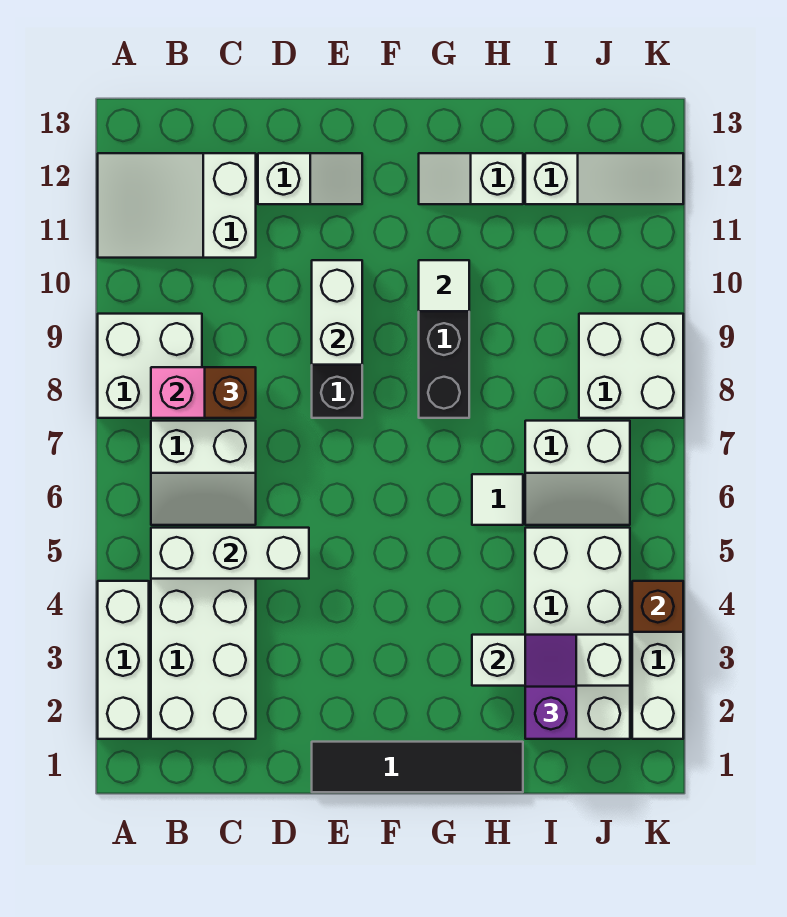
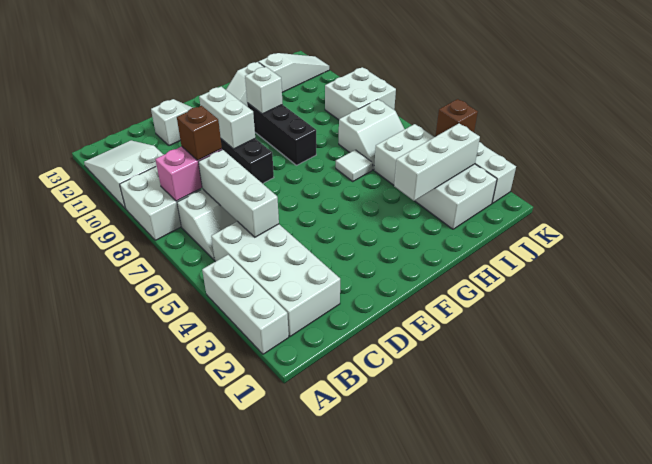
white 2x3 slope [98,153,256,258] -> white 2x3 slope turned to [84,140,164,208]
white 1x3 brick [151,528,309,579] -> white 1x3 brick turned to [198,150,279,237]
black 1x4 tile [312,742,523,792] -> none
white 1x1 tile [419,260,469,311] -> white 1x1 brick [245,67,283,114]
purple 1x2 slope [525,635,576,739] -> none

